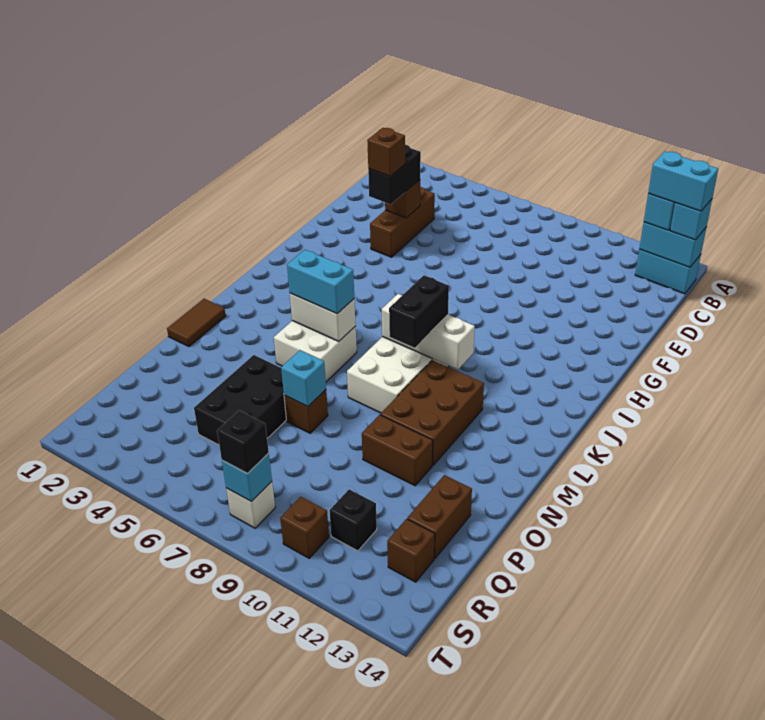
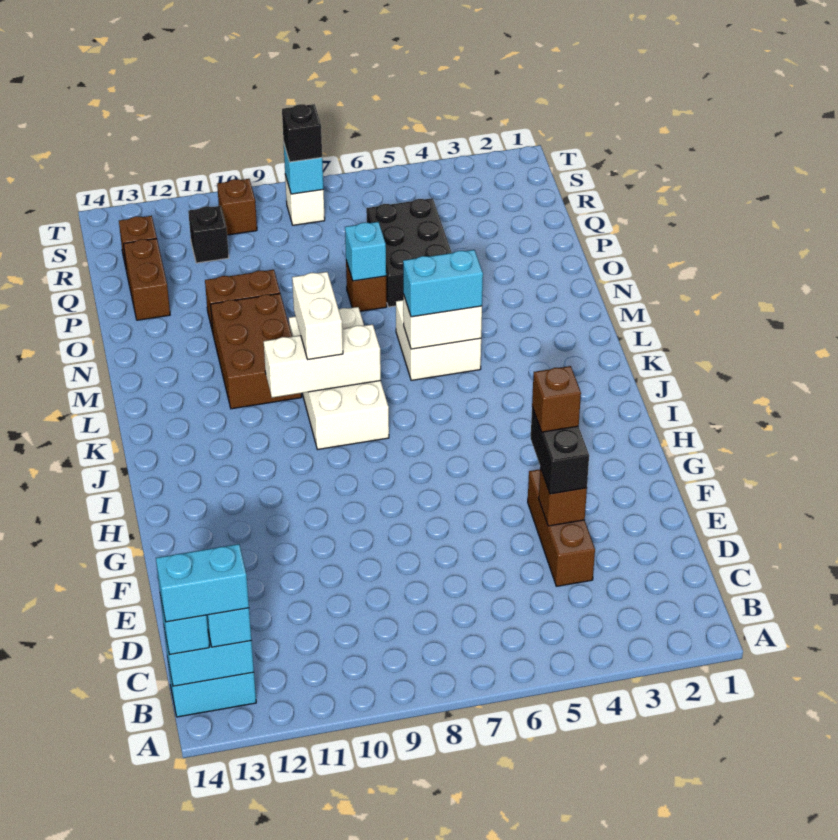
black 1x2 brick [389,275,449,348] -> white 1x2 brick [292,272,343,359]
brown 1x2 tile [167,299,226,347] -> none

